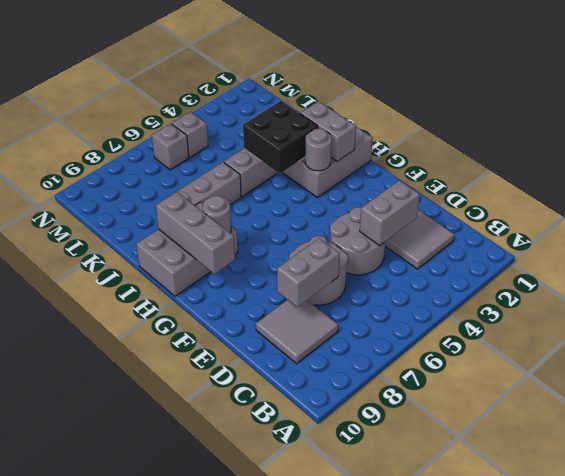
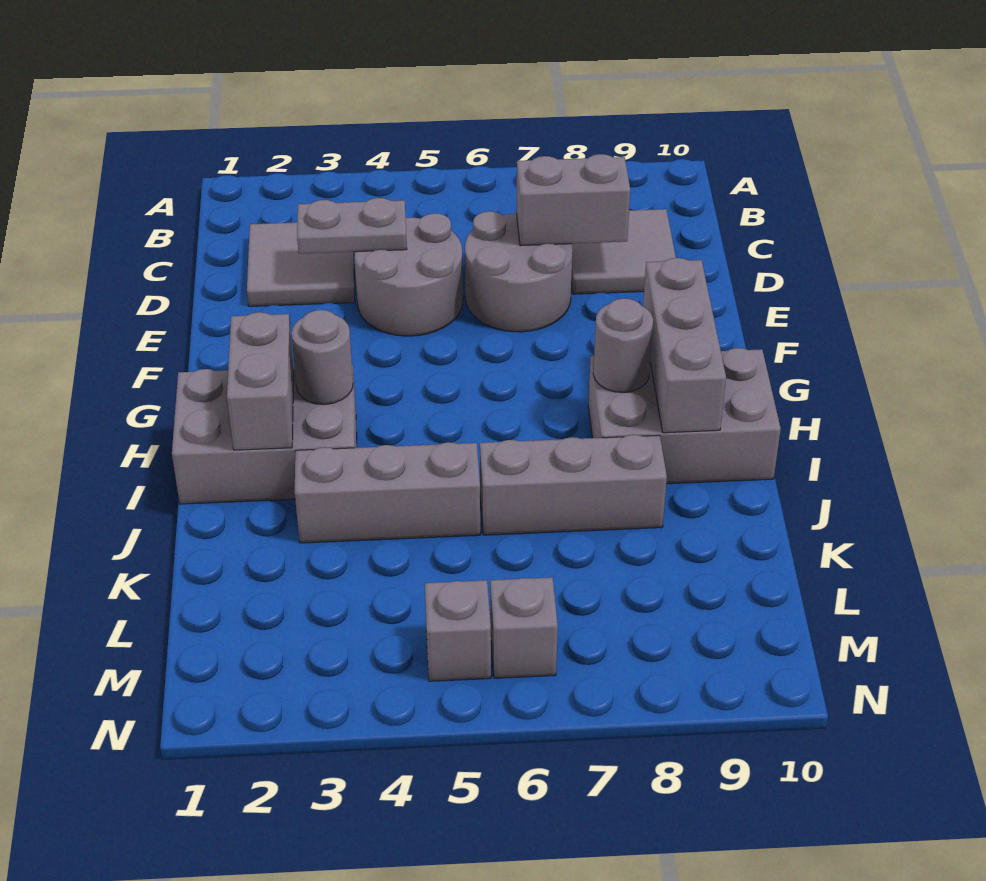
grey 1x2 brick [360,180,420,246] -> grey 1x2 plate [297,198,407,254]
black 2x2 brick [243,101,318,174] -> none

